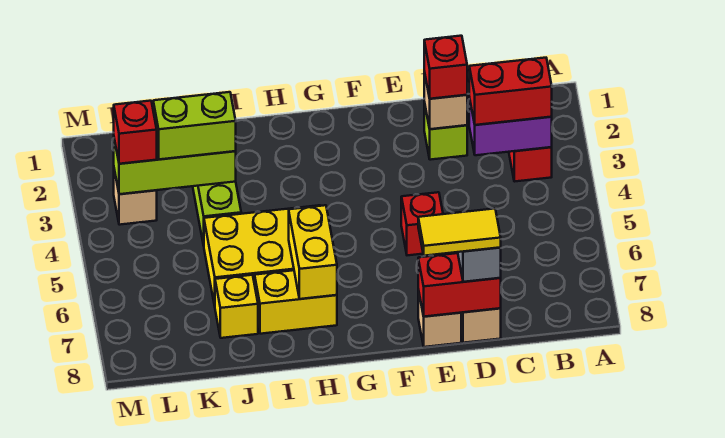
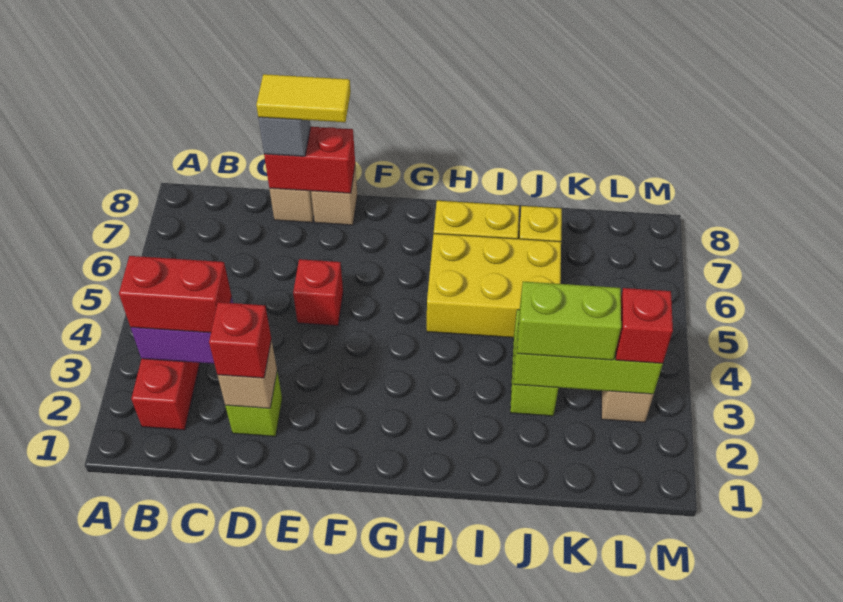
yellow 1x2 brick [289,205,337,299] -> none

